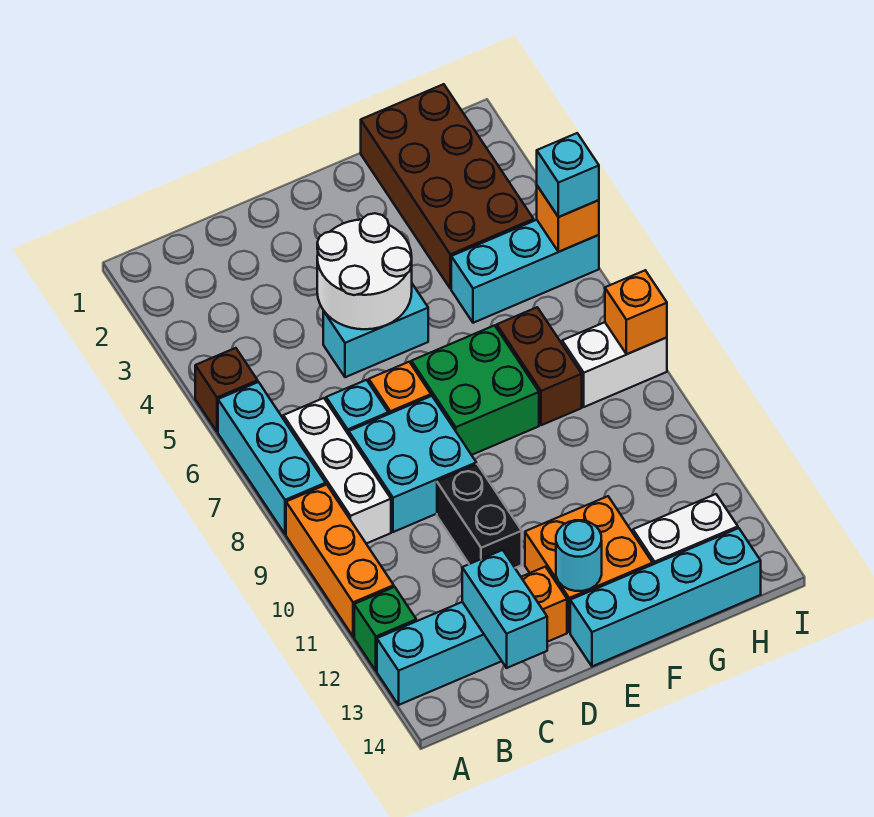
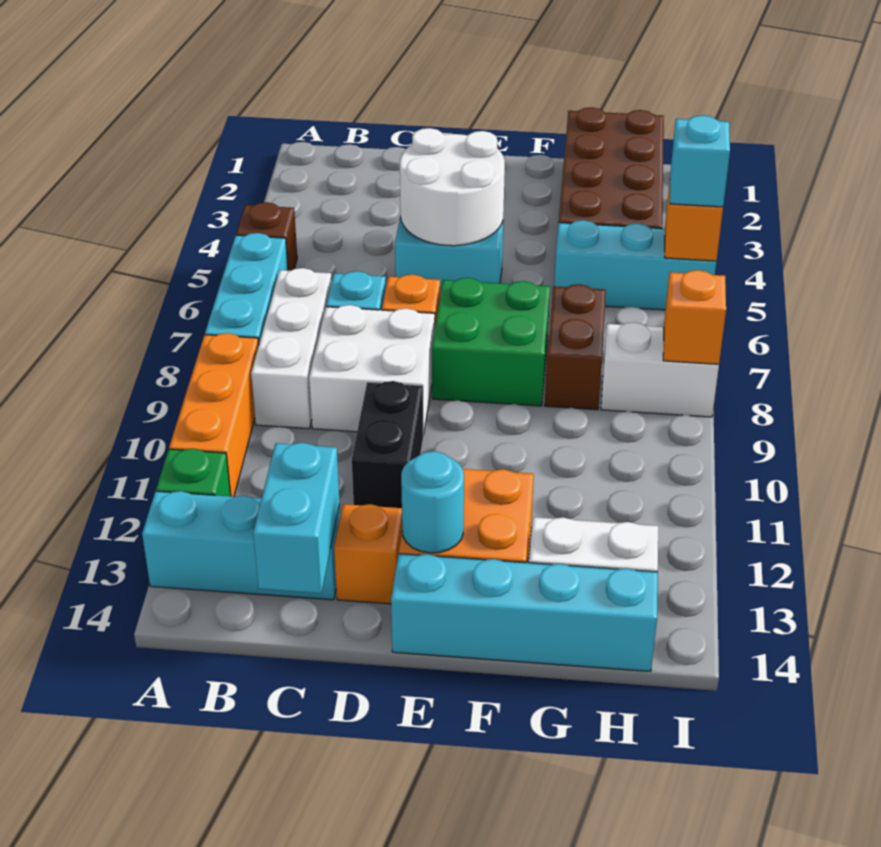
cyan 2x2 brick [349,396,476,532] -> white 2x2 brick [309,305,435,436]

